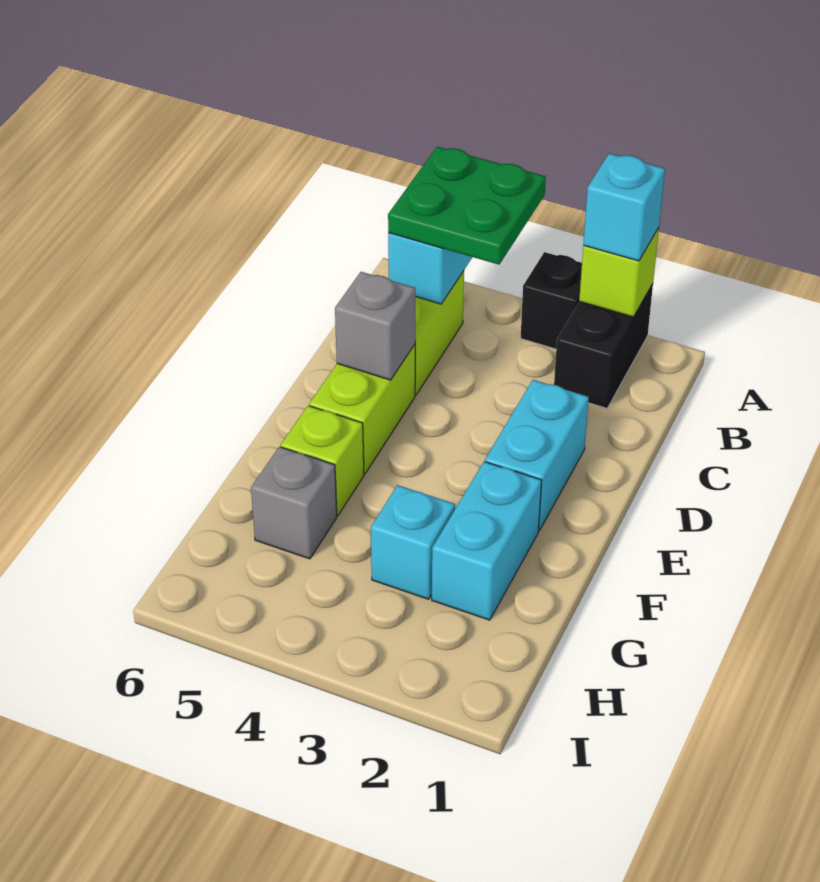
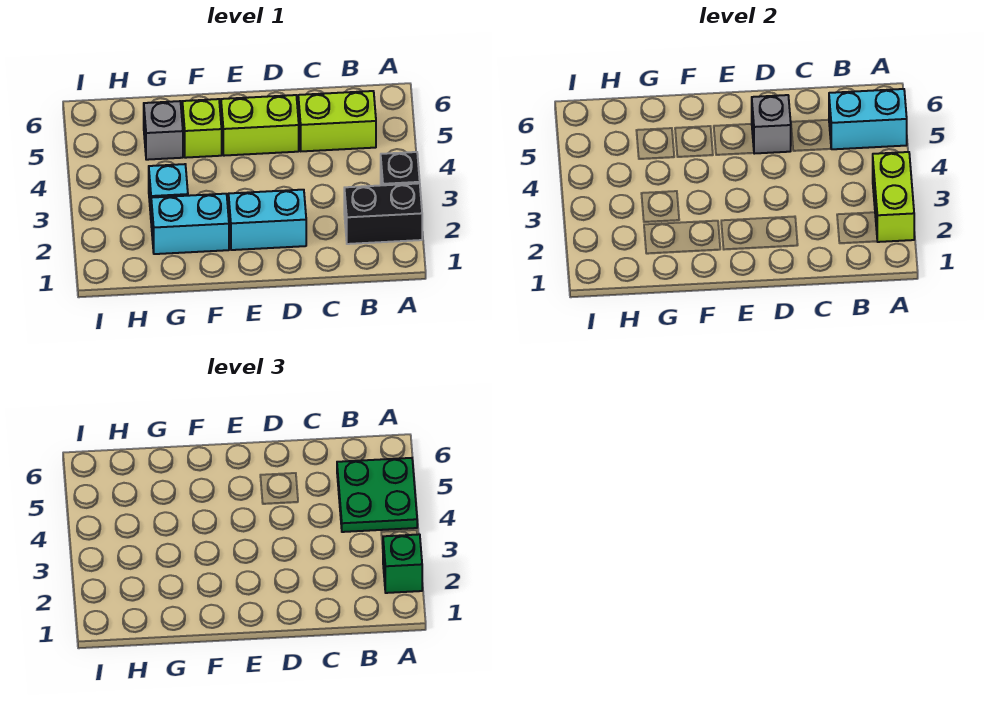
lime 1x1 brick [579,228,659,317] -> lime 1x2 brick [873,152,914,242]
cyan 1x1 brick [583,153,665,261] -> green 1x1 brick [383,534,422,593]

